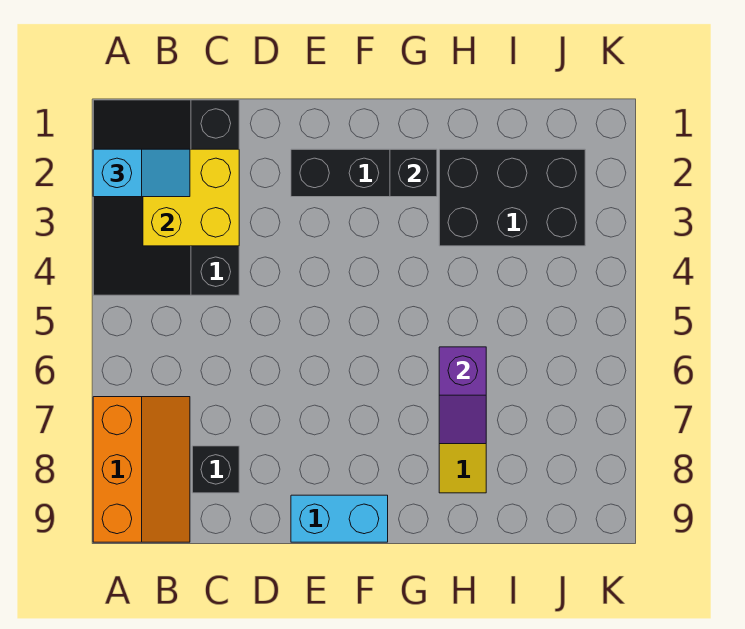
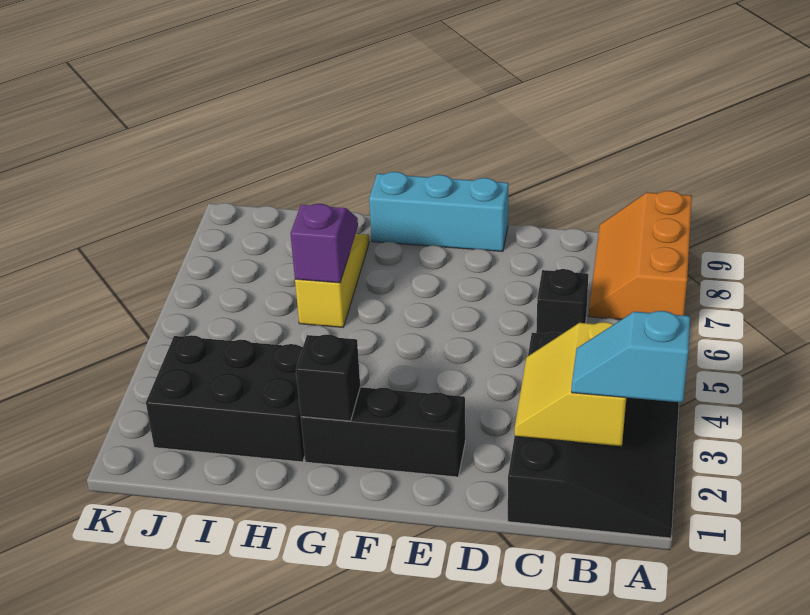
yellow 2x2 brick [143,149,239,246] -> yellow 2x2 slope [515,322,626,446]
black 1x1 brick [192,446,239,493] -> black 1x1 brick moved to [536,269,588,334]
cyan 1x2 brick [291,495,388,542] -> cyan 1x3 brick [369,172,508,252]

